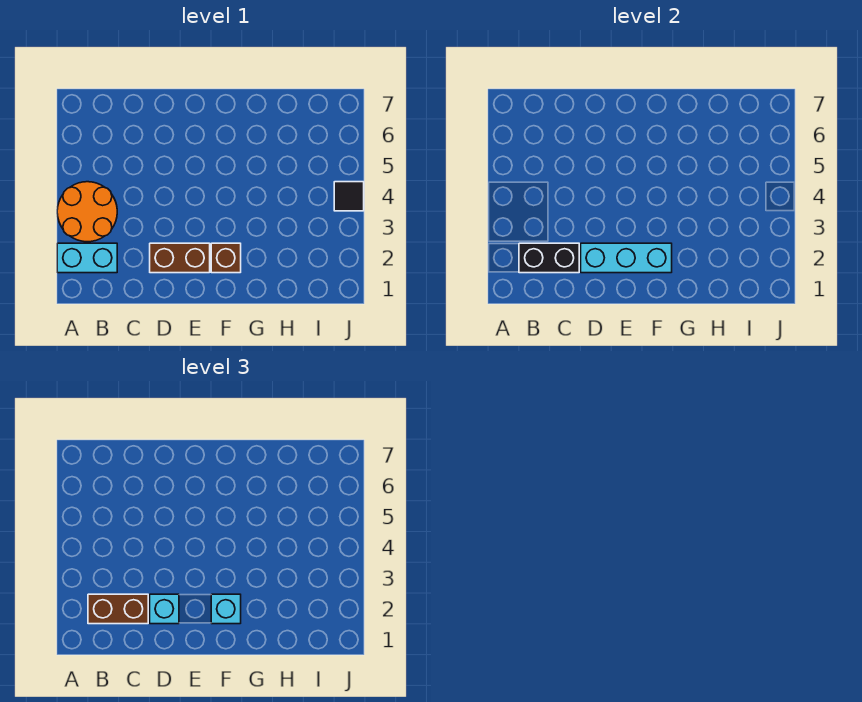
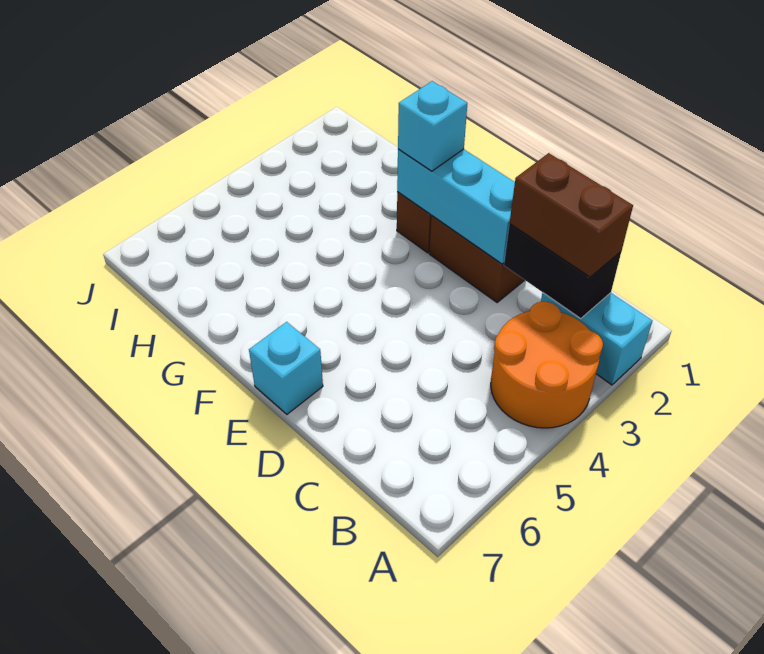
cyan 1x1 brick [150,594,179,624] -> cyan 1x1 brick moved to [249,322,323,414]
black 1x1 tile [334,182,364,211] -> none

